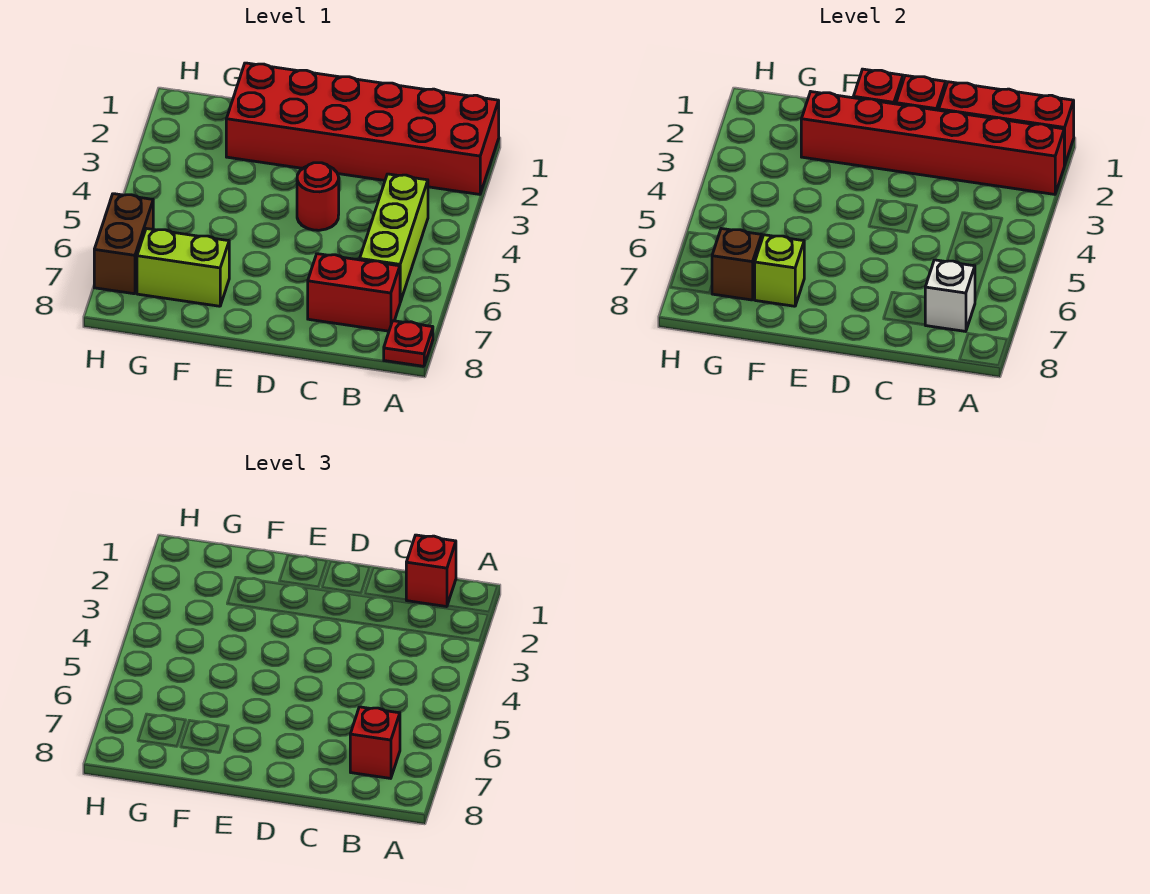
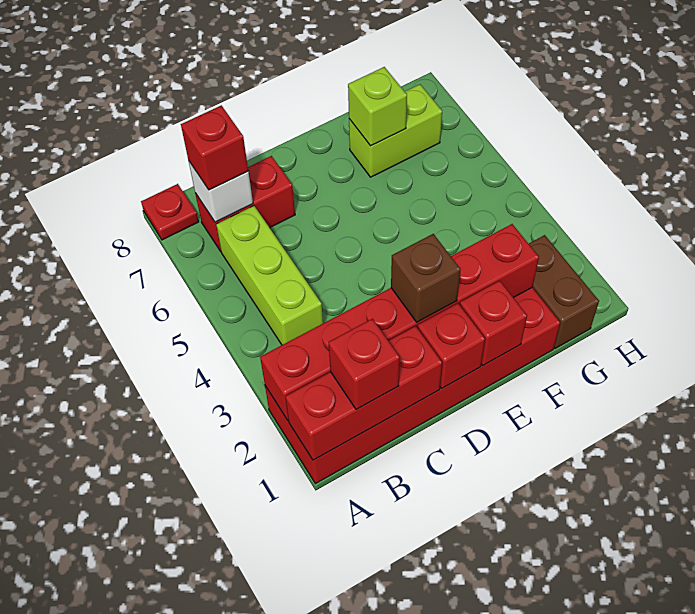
red 1x1 round brick [297,163,339,230] -> none
brown 1x1 brick [712,229,762,300] -> brown 1x1 brick moved to [391,234,461,322]
brown 1x2 brick [94,194,153,294] -> brown 1x2 brick moved to [529,235,599,348]

